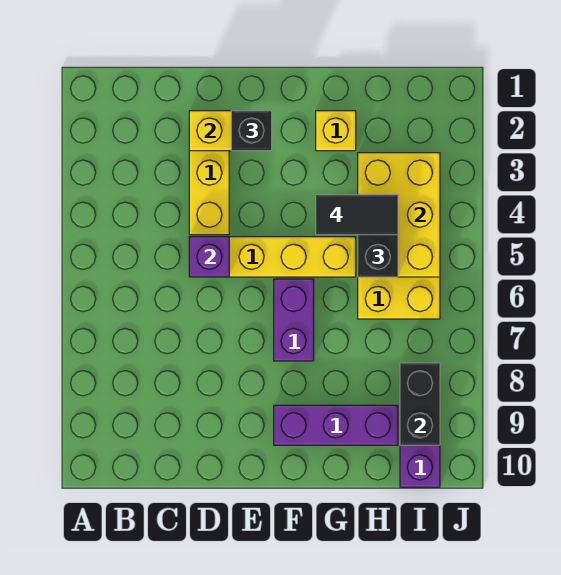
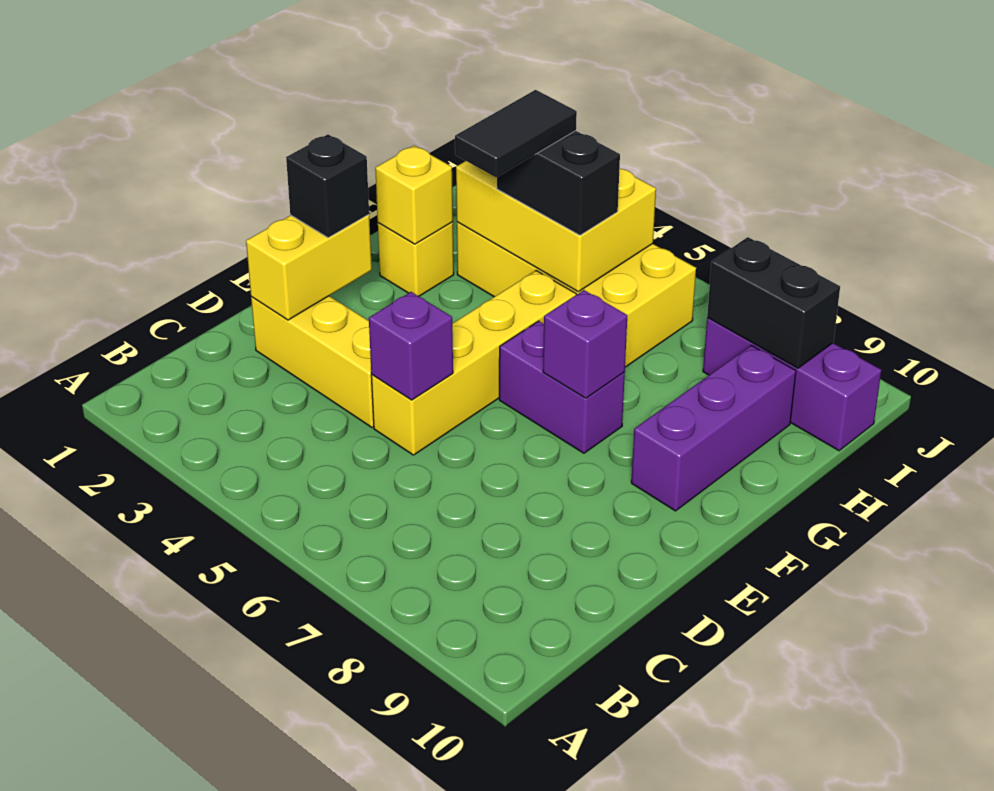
none -> purple 1x1 brick [543,290,627,398]
none -> yellow 1x1 brick [375,146,453,244]

